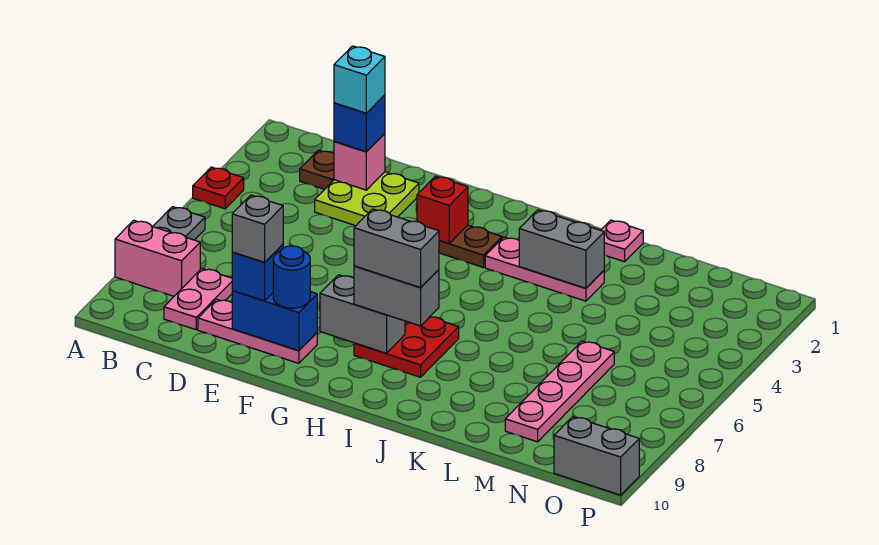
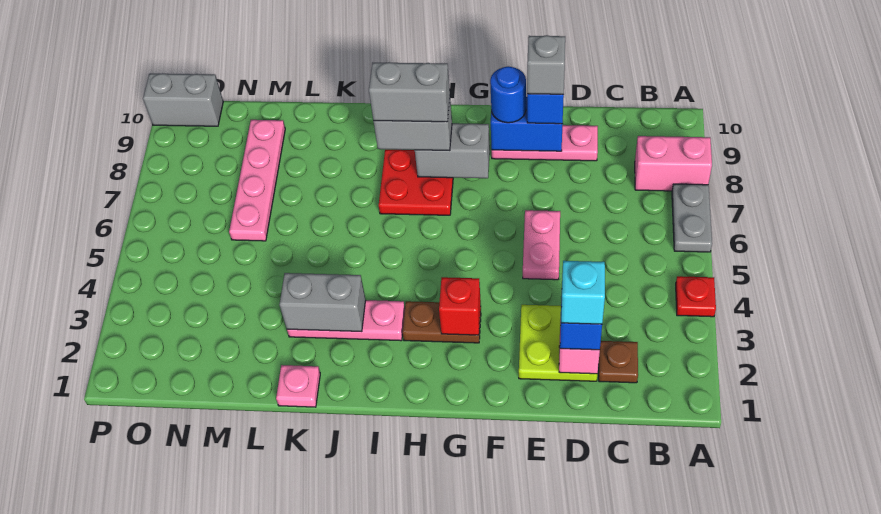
pink 1x2 plate [164,269,232,330] -> pink 1x2 plate moved to [523,210,560,280]

